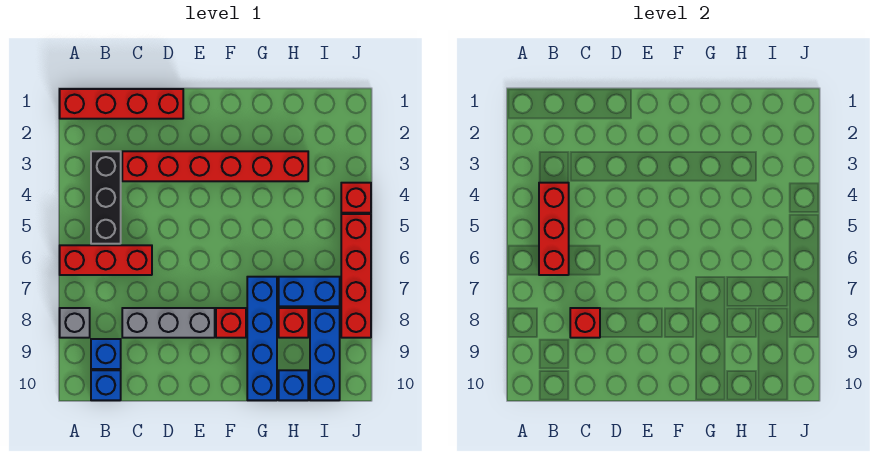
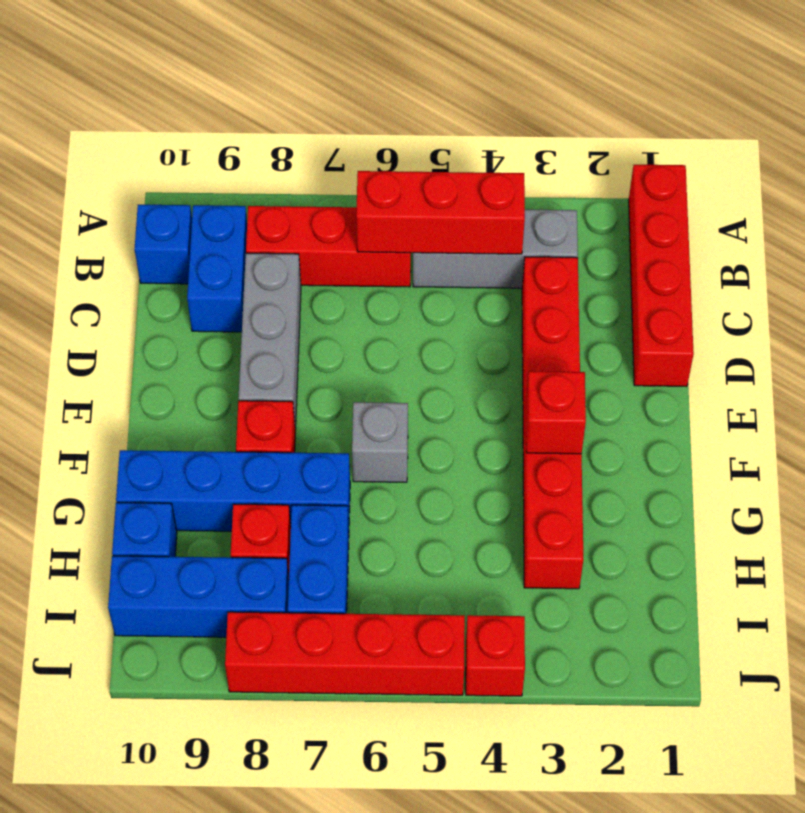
red 1x3 brick [60,245,152,275] -> red 1x3 brick turned to [246,206,411,287]
grey 1x1 brick [60,308,90,338] -> grey 1x1 brick moved to [352,402,408,482]
black 1x3 brick [91,151,121,244] -> grey 1x3 brick [413,210,578,288]
blue 1x1 brick [91,339,121,369] -> blue 1x2 brick [187,205,247,332]
red 1x1 brick [570,308,600,338] -> red 1x1 brick moved to [526,371,586,454]

